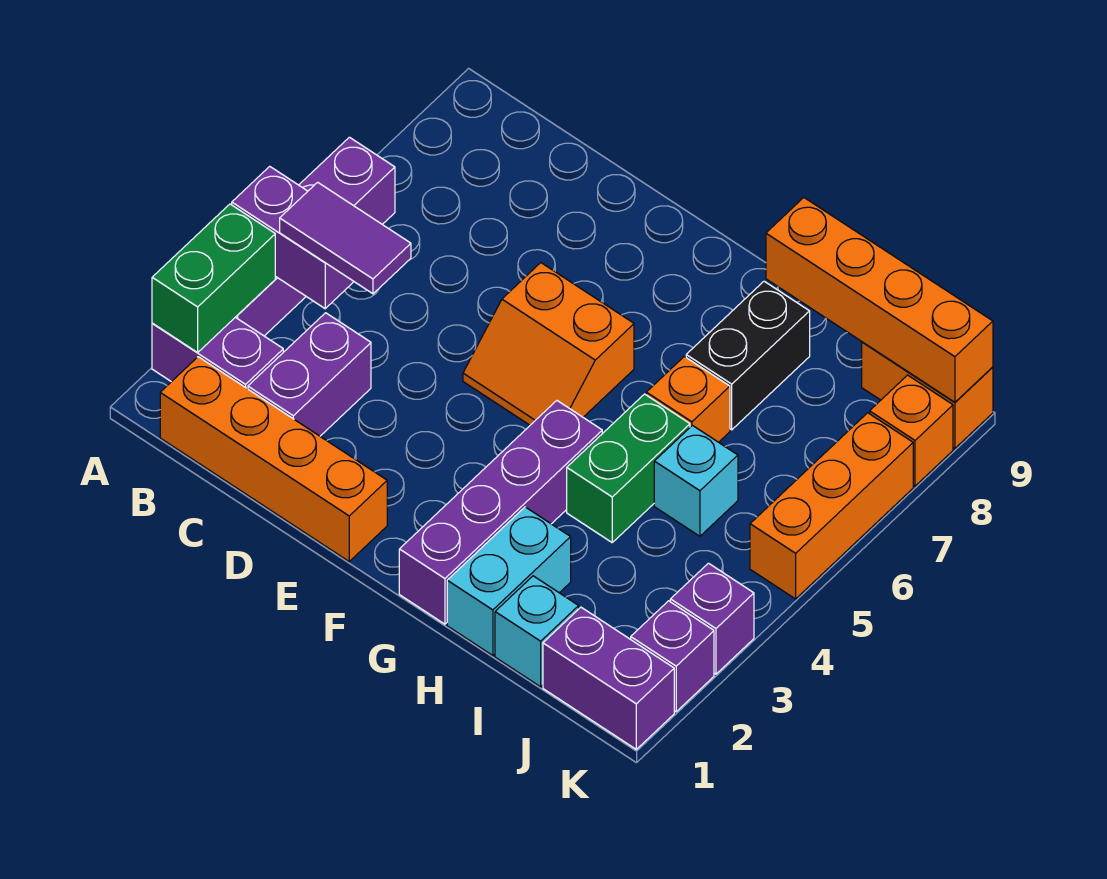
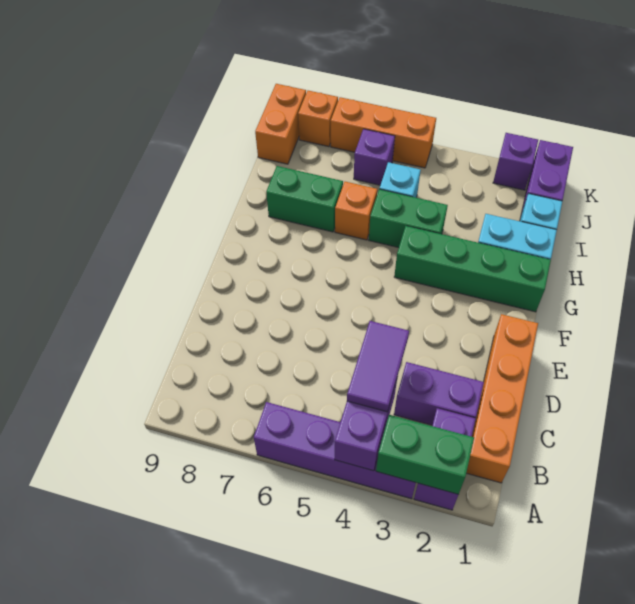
orange 2x2 slope [463,263,634,425] -> none
purple 1x4 brick [399,401,602,624] -> green 1x4 brick [394,226,551,312]
black 1x2 brick [686,281,810,430] -> green 1x2 brick [266,166,343,232]
orange 1x4 brick [766,198,993,402] -> none
purple 1x1 brick [670,563,754,674] -> purple 1x1 brick moved to [354,129,395,185]

